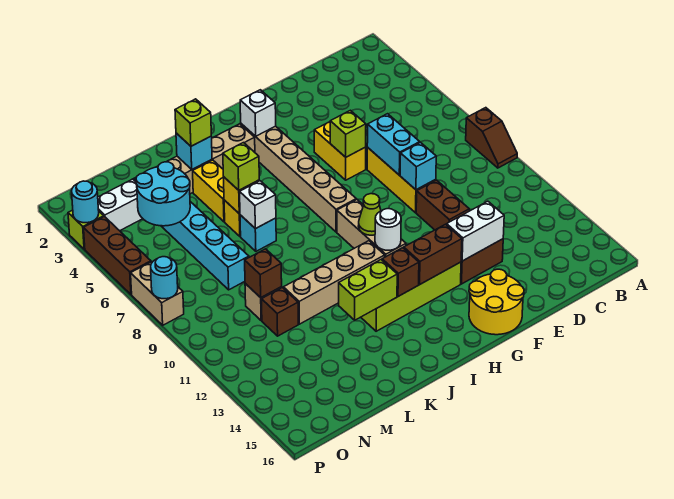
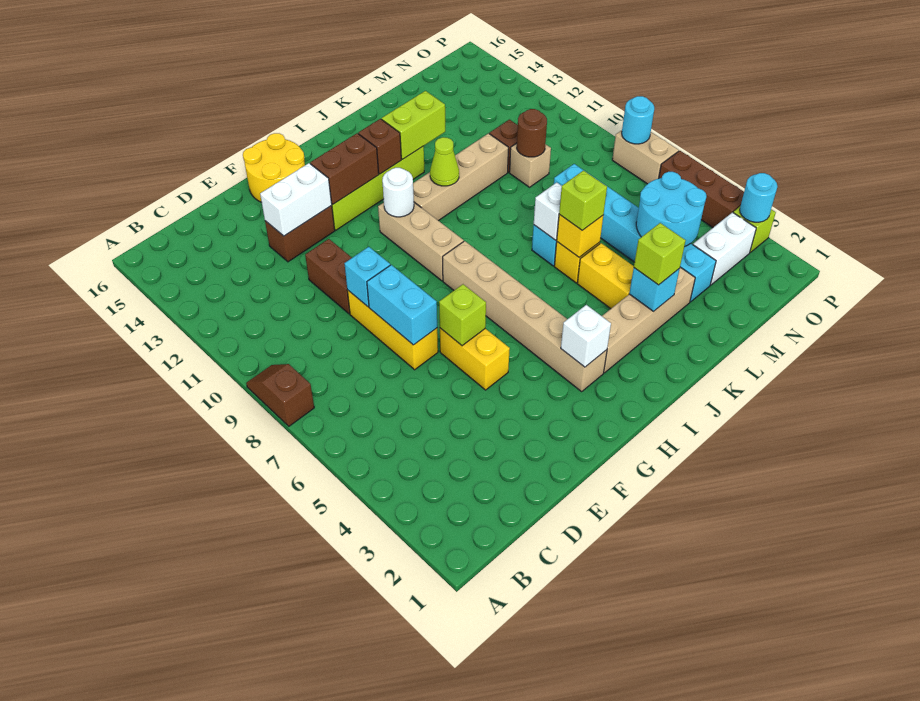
lime 1x1 cone [358,194,381,235] -> lime 1x1 cone moved to [430,137,459,186]
brown 1x1 brick [245,249,282,298] -> brown 1x1 round brick [517,109,547,157]

